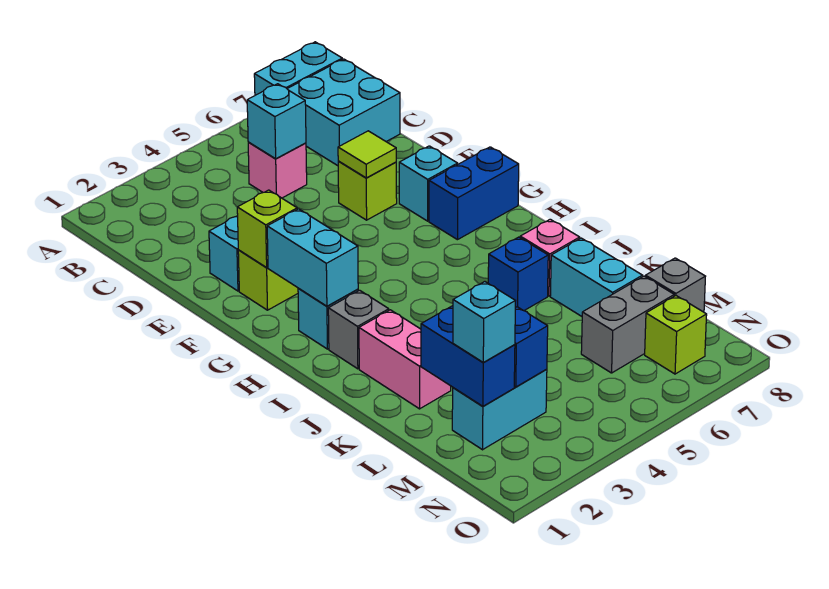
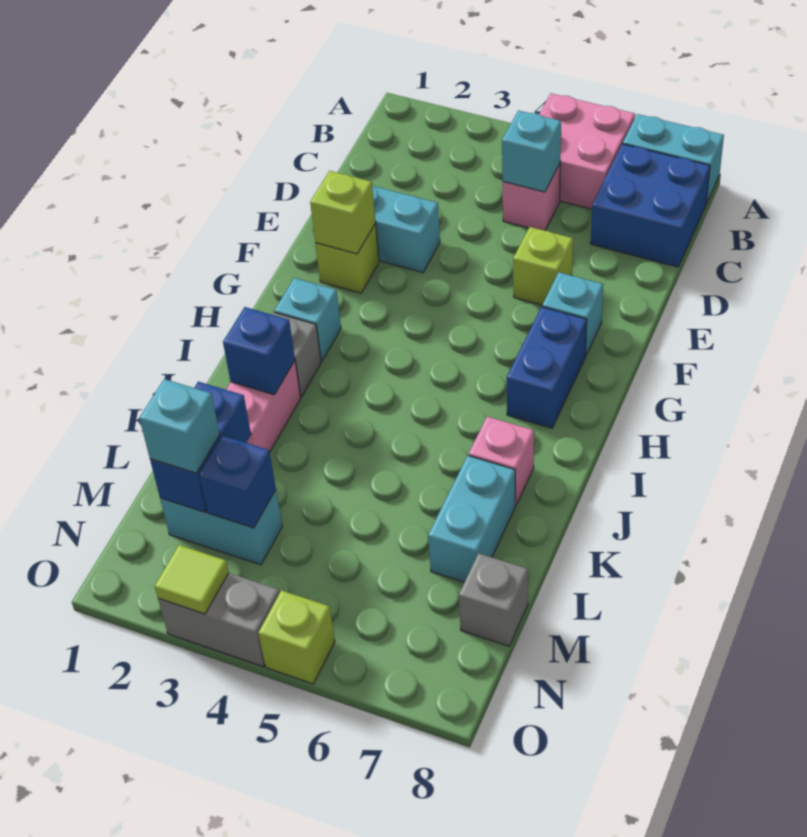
none -> pink 2x2 brick [539,93,635,209]
cyan 2x2 brick [288,59,400,166] -> blue 2x2 brick [591,144,710,267]
lime 1x1 tile [338,131,396,178] -> lime 1x1 tile moved to [155,545,229,614]
cyan 1x2 brick [267,209,358,306] -> none
blue 1x2 brick [429,147,519,240] -> blue 1x2 brick turned to [507,307,587,428]
blue 1x1 brick [488,237,548,311] -> blue 1x1 brick moved to [223,307,295,395]
grey 1x2 brick [581,276,674,373] -> grey 1x2 brick moved to [158,573,279,667]
lime 1x1 brick [645,296,707,374] -> lime 1x1 brick moved to [259,590,335,684]

